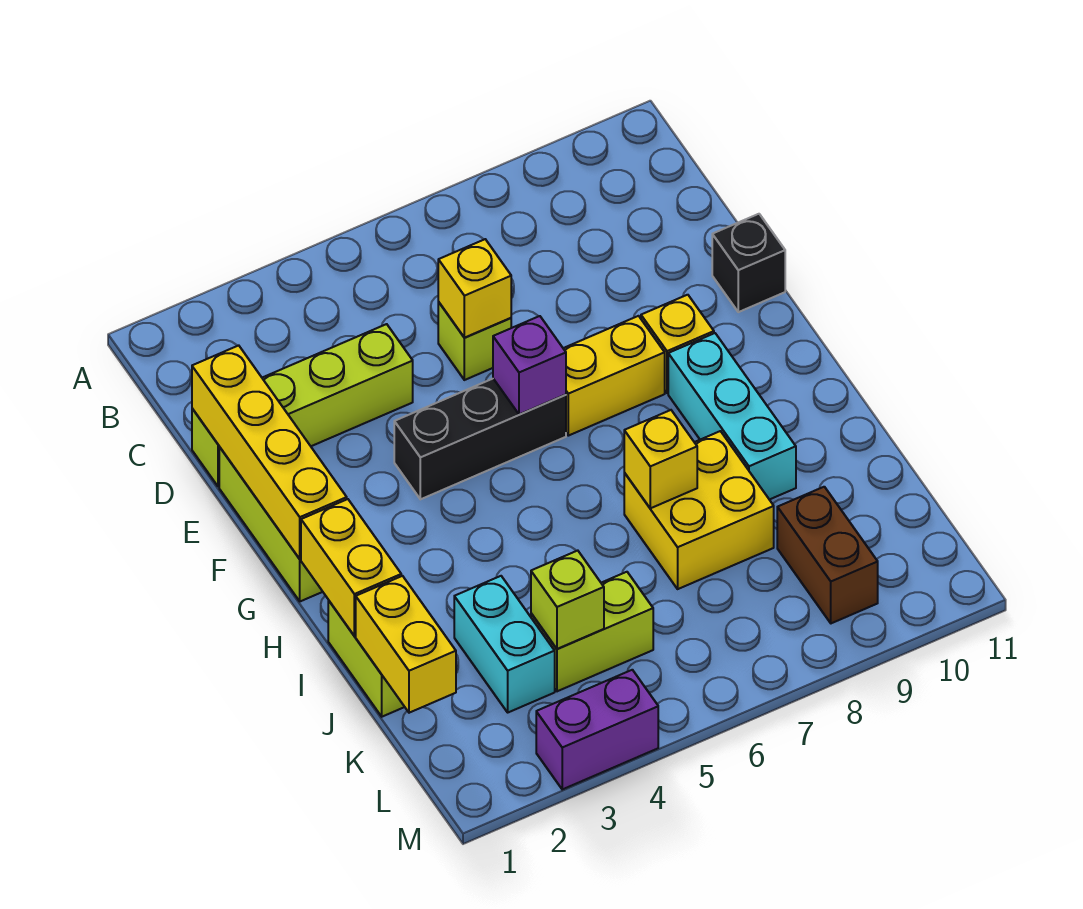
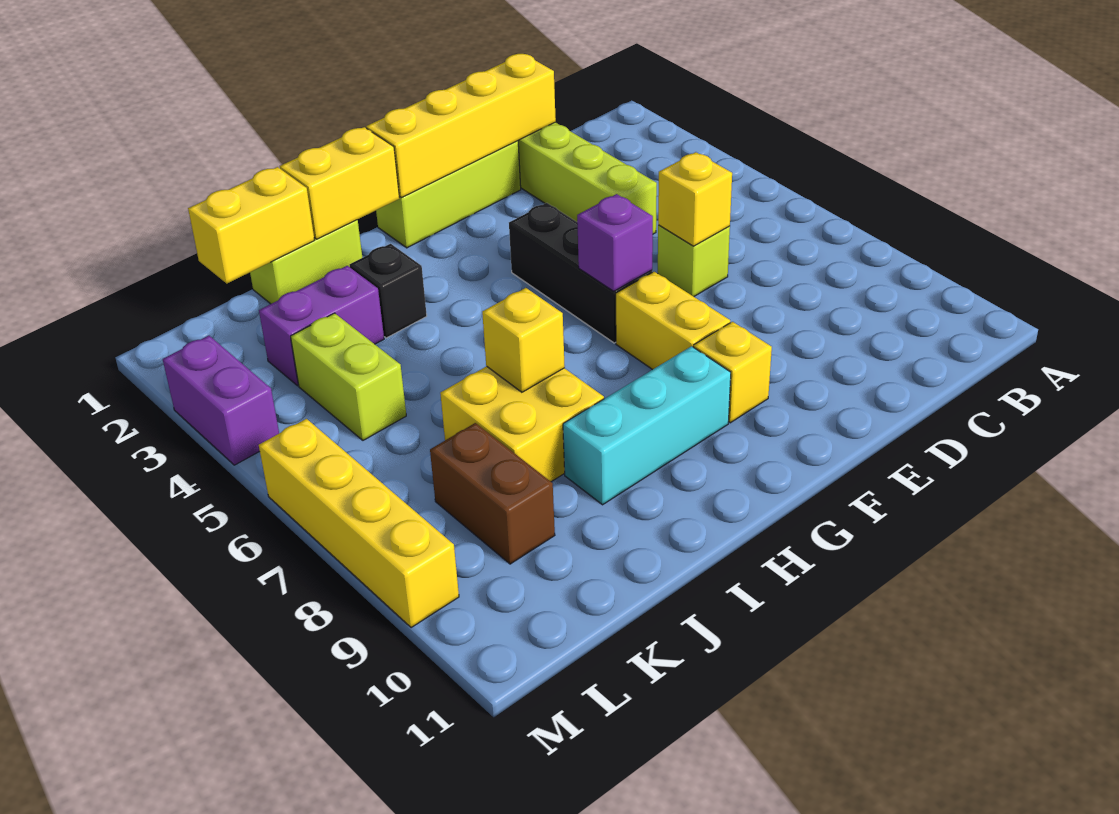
black 1x1 brick [712,214,785,312] -> black 1x1 brick moved to [350,244,427,338]
cyan 1x2 brick [454,576,555,712] -> purple 1x2 brick [259,266,384,386]
lime 1x1 brick [531,551,604,649] -> none
brown 1x2 brick [777,487,878,623] -> brown 1x2 brick turned to [430,423,555,564]
none -> yellow 1x4 brick [259,419,459,628]

